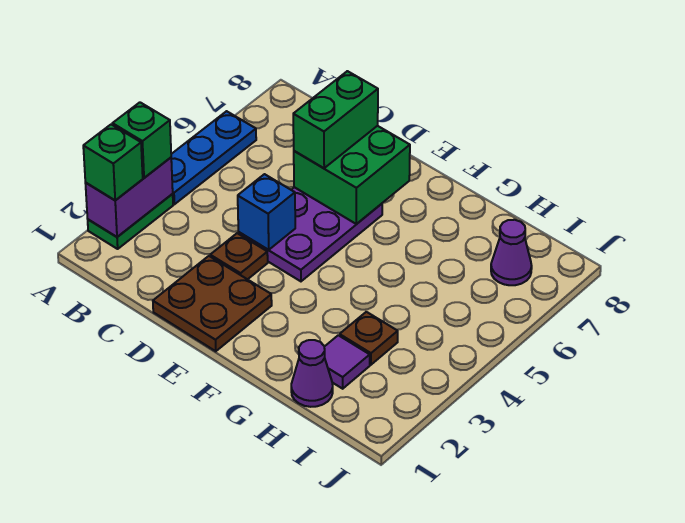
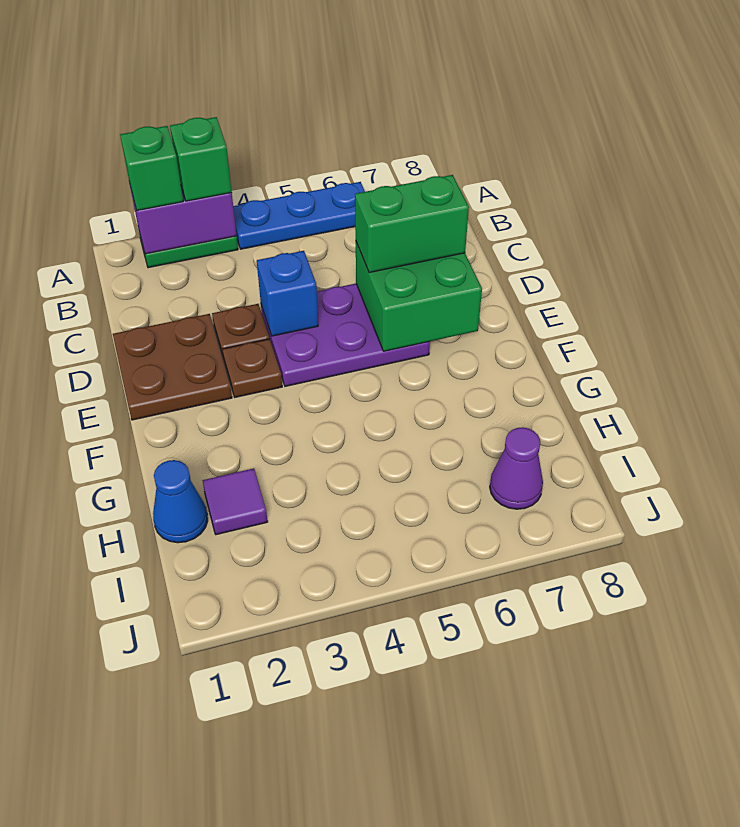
purple 1x1 cone [291,340,333,407] -> blue 1x1 cone [153,460,208,543]
brown 1x1 plate [340,312,398,365] -> brown 1x1 plate moved to [222,339,282,397]

